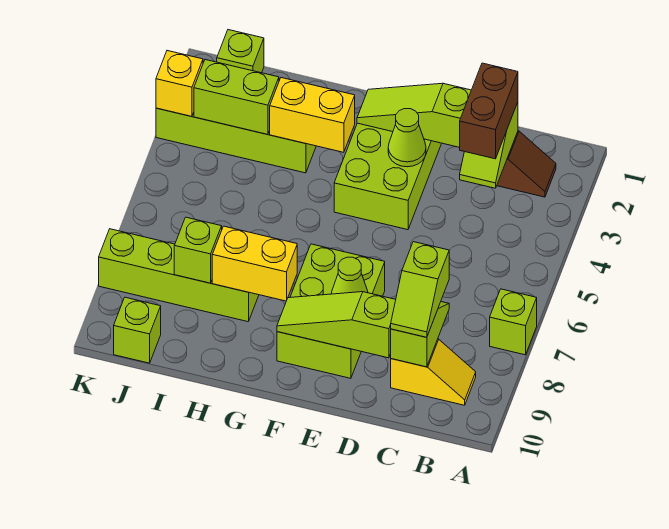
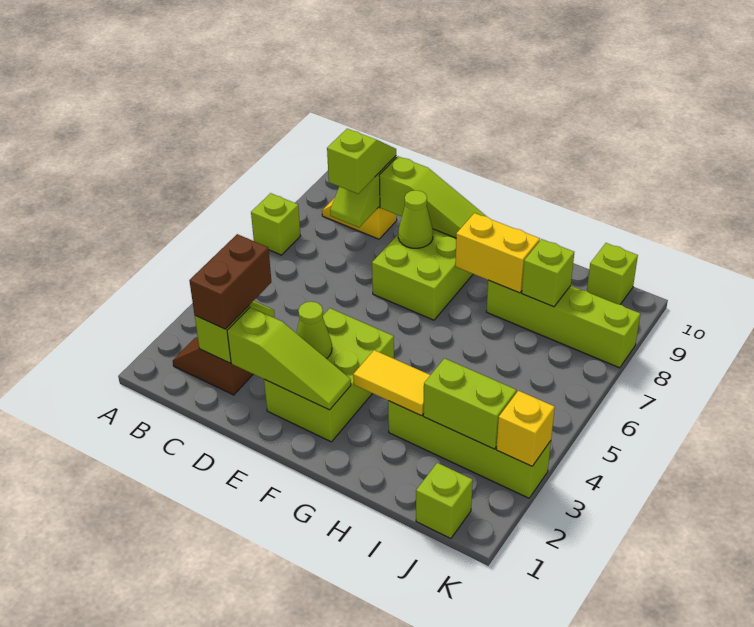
yellow 1x2 brick [270,78,355,152] -> yellow 1x2 tile [353,350,430,416]

